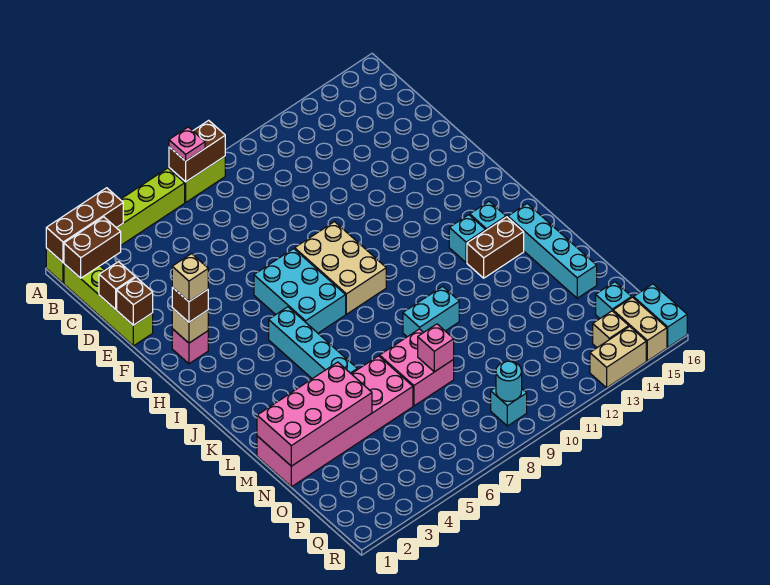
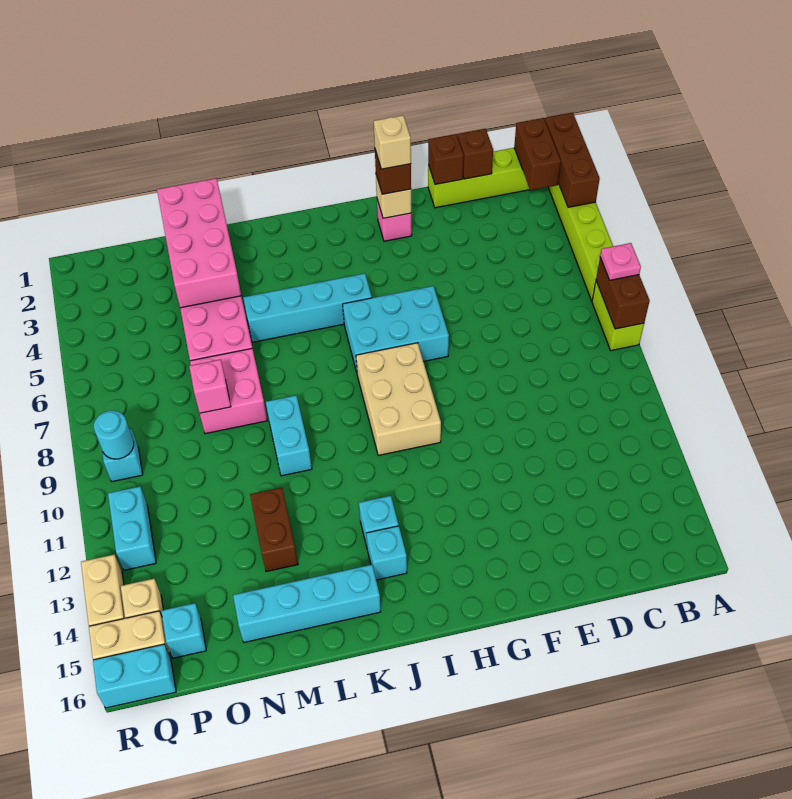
tan 2x3 brick [295,222,386,314] -> tan 2x3 brick turned to [356,343,441,456]
brown 1x2 brick [467,217,524,278] -> brown 1x2 brick moved to [250,488,298,572]
none -> cyan 1x2 brick [108,487,156,570]

